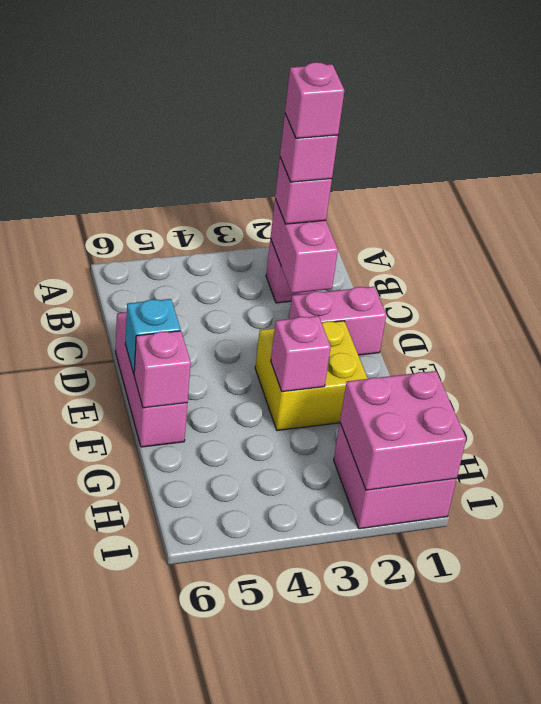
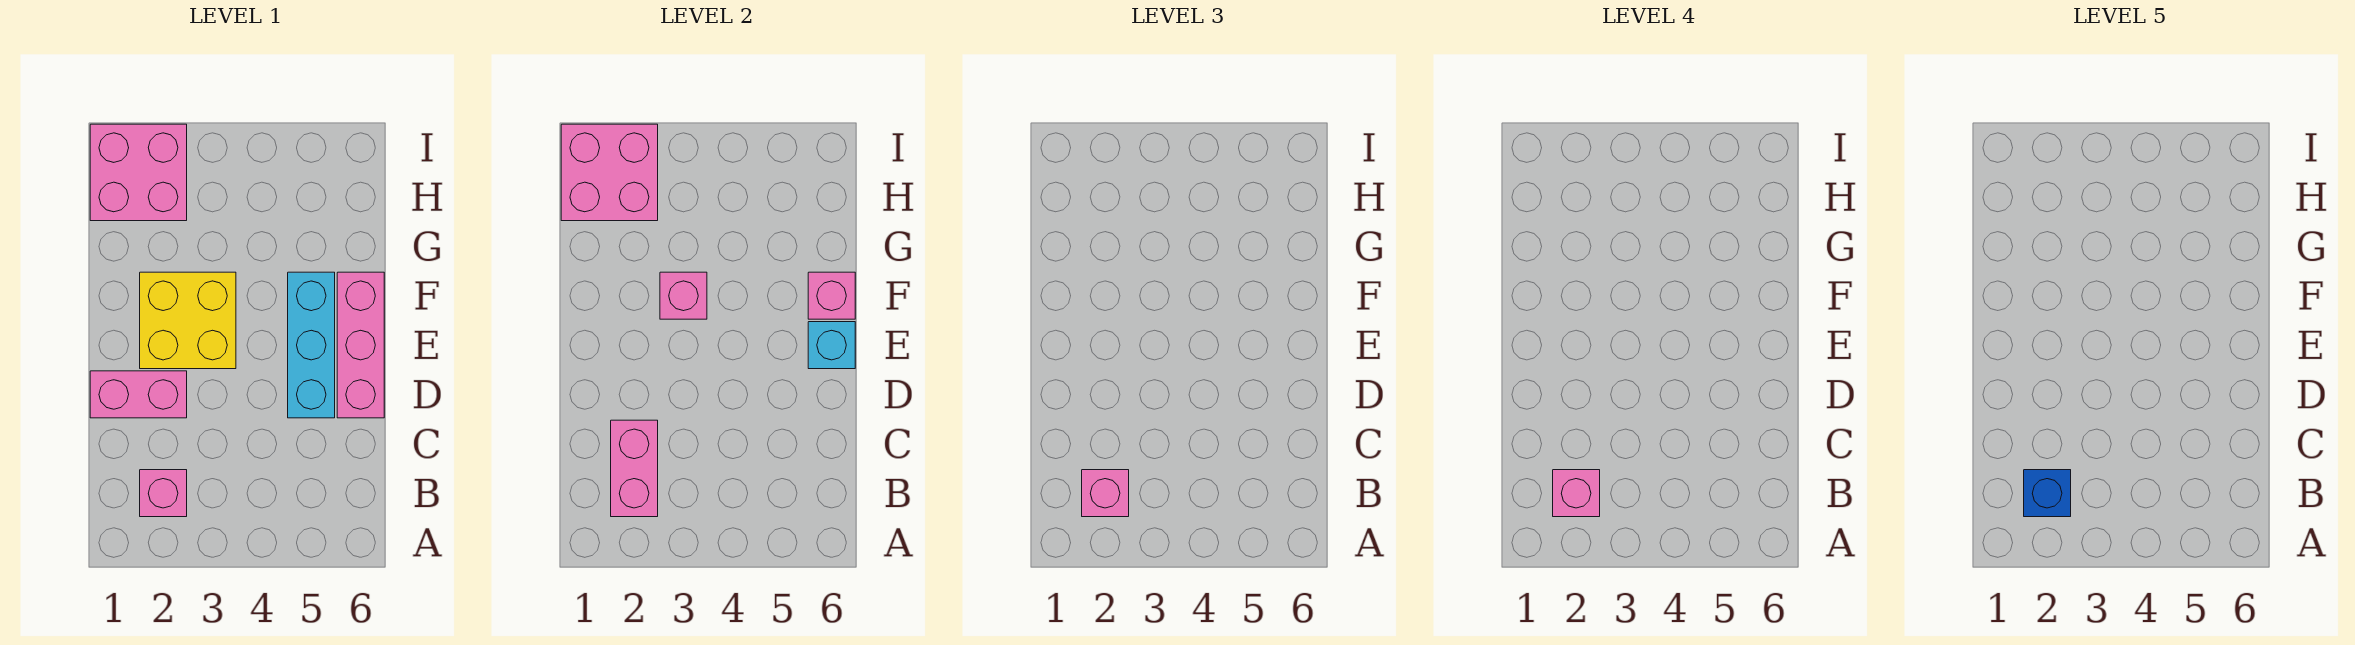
pink 1x1 brick [285,62,345,138] -> blue 1x1 brick [2024,470,2071,517]
none -> cyan 1x3 brick [288,272,335,418]

